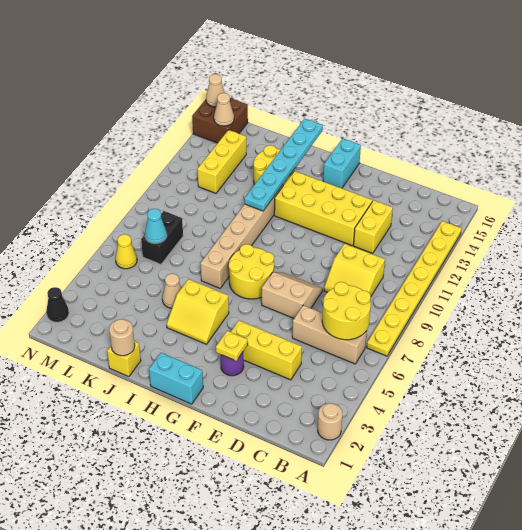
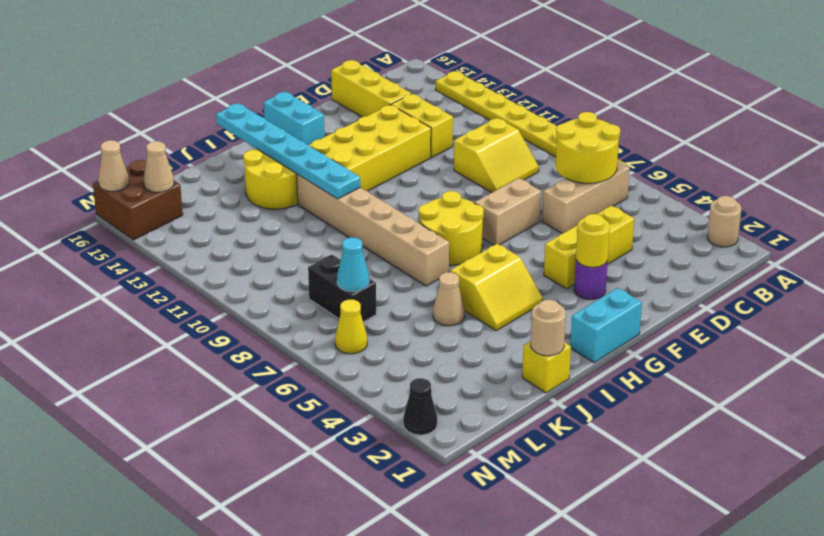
yellow 1x1 plate [216,331,248,361] -> yellow 1x1 round brick [576,214,610,267]
yellow 1x3 brick [198,130,246,193] -> yellow 1x3 brick moved to [331,60,411,117]

